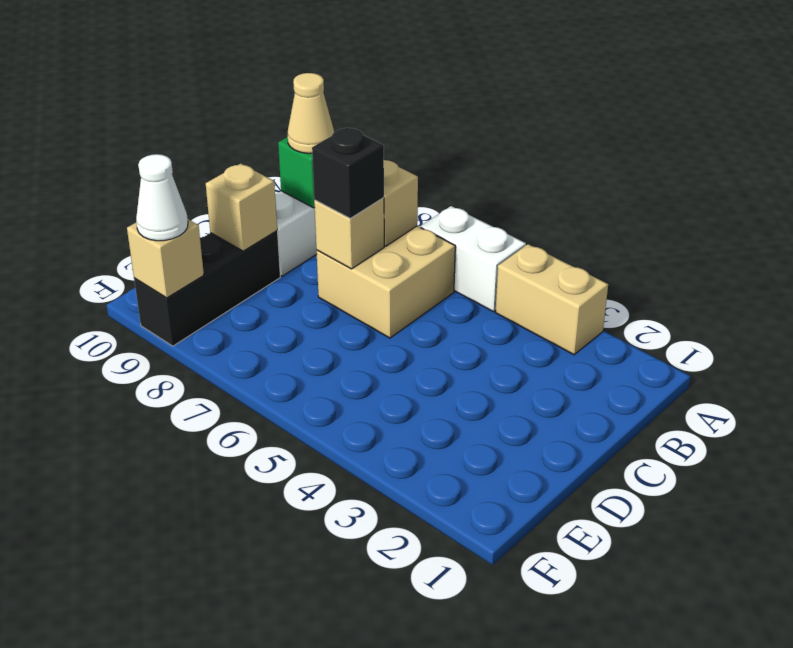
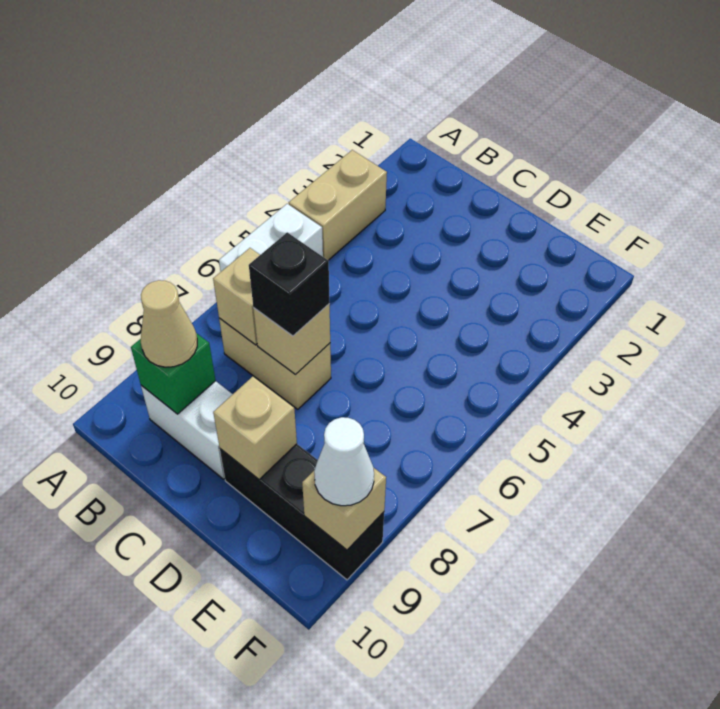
tan 2x2 brick [317,226,455,338] -> tan 1x2 brick [219,318,331,409]

